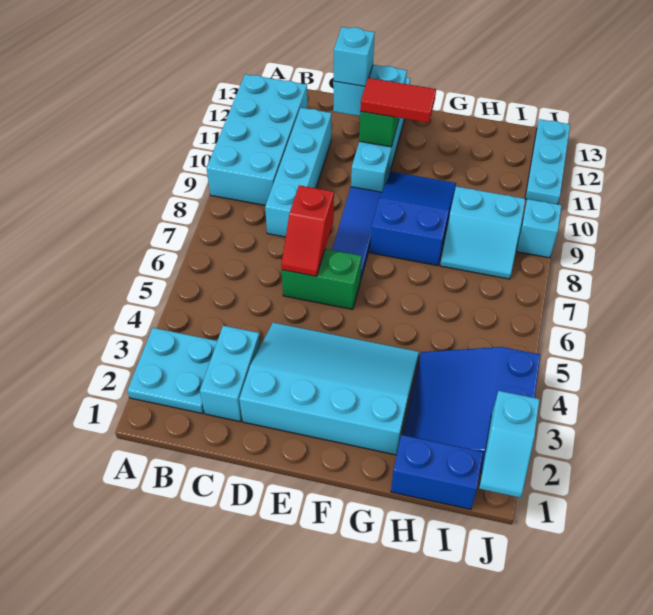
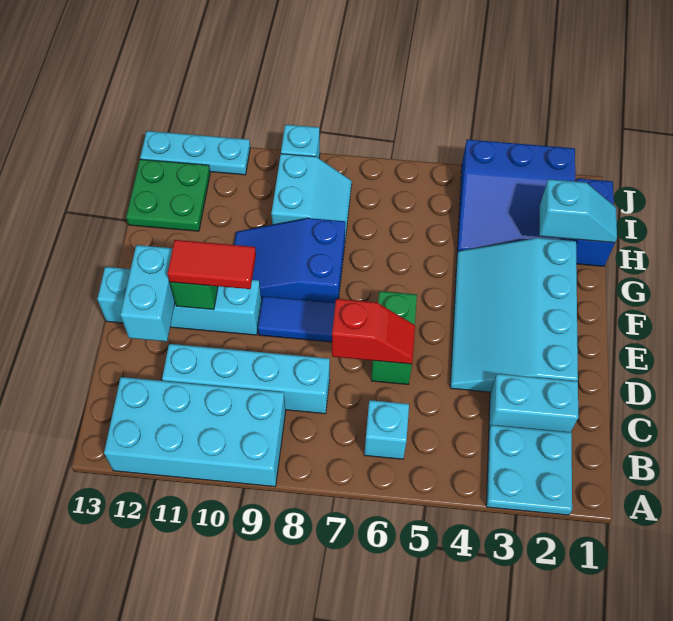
cyan 1x1 brick [334,27,375,86] -> cyan 1x1 brick moved to [364,400,409,459]
red 1x2 tile [360,78,436,123] -> red 1x2 tile turned to [168,240,256,289]
none -> green 2x2 plate [126,159,210,231]
cyan 1x2 slope [479,391,540,498] -> cyan 1x2 slope moved to [539,179,617,243]

